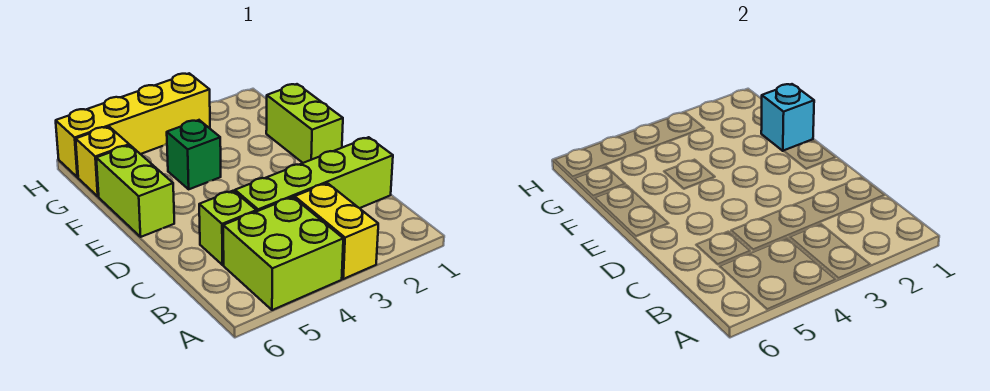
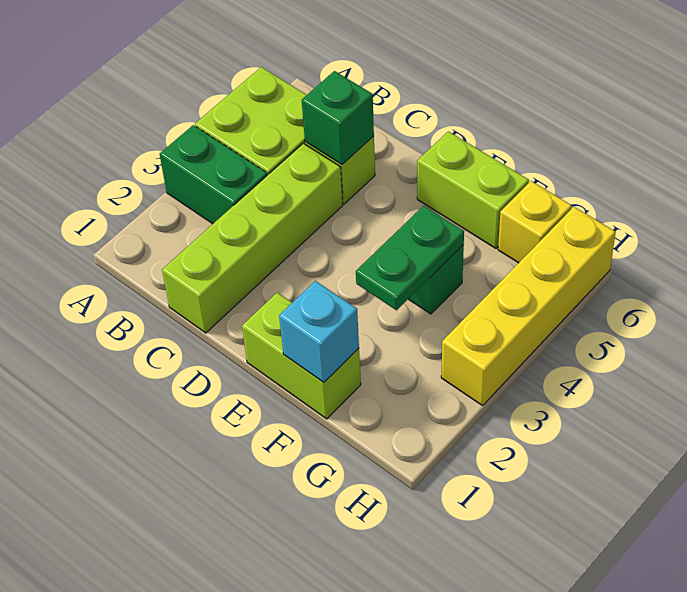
yellow 1x2 brick [295,183,378,279] -> green 1x2 brick [160,125,267,224]
none -> green 1x1 brick [302,71,374,165]
none -> green 1x2 plate [356,206,464,310]

